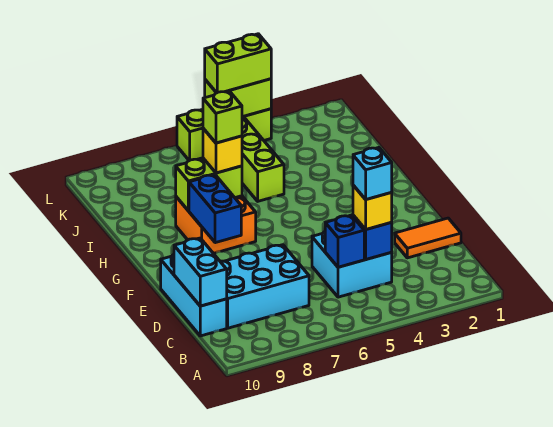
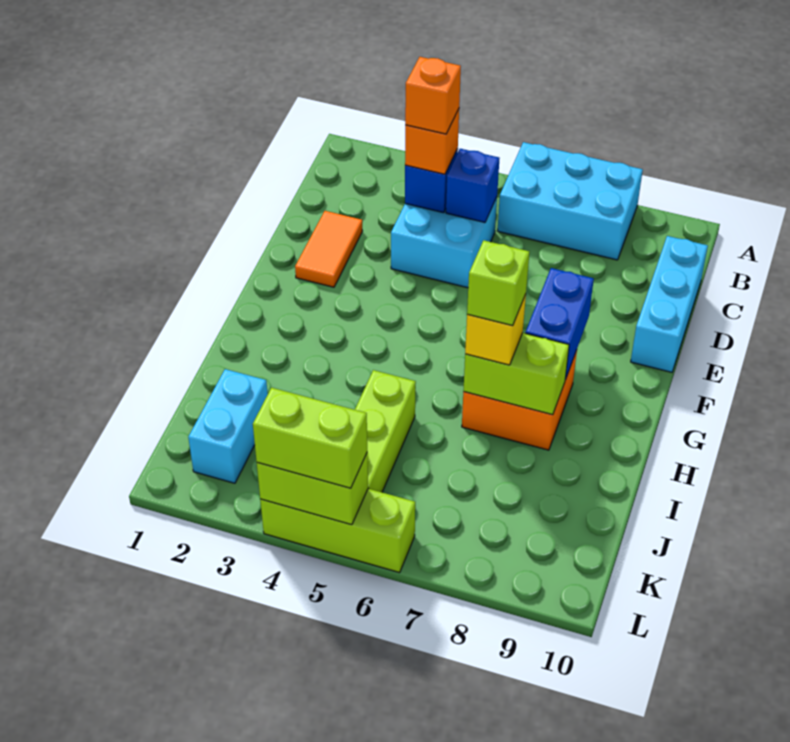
yellow 1x1 brick [353,185,392,229] -> orange 1x1 brick [405,109,459,174]
cyan 1x1 brick [353,148,392,199] -> orange 1x1 brick [405,57,461,134]
cyan 2x3 brick [220,245,309,328] -> cyan 2x3 brick moved to [497,142,643,260]
cyan 1x2 brick [174,238,227,306] -> cyan 1x2 brick moved to [188,369,268,483]
orange 1x2 tile [395,218,461,258] -> orange 1x2 tile turned to [295,211,362,287]

